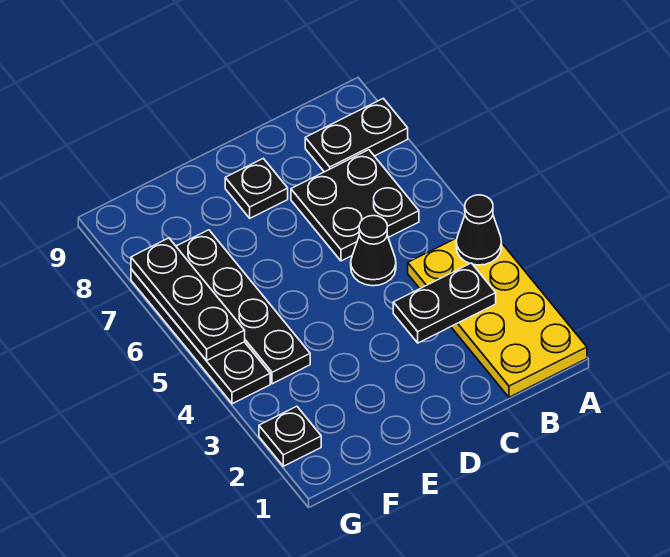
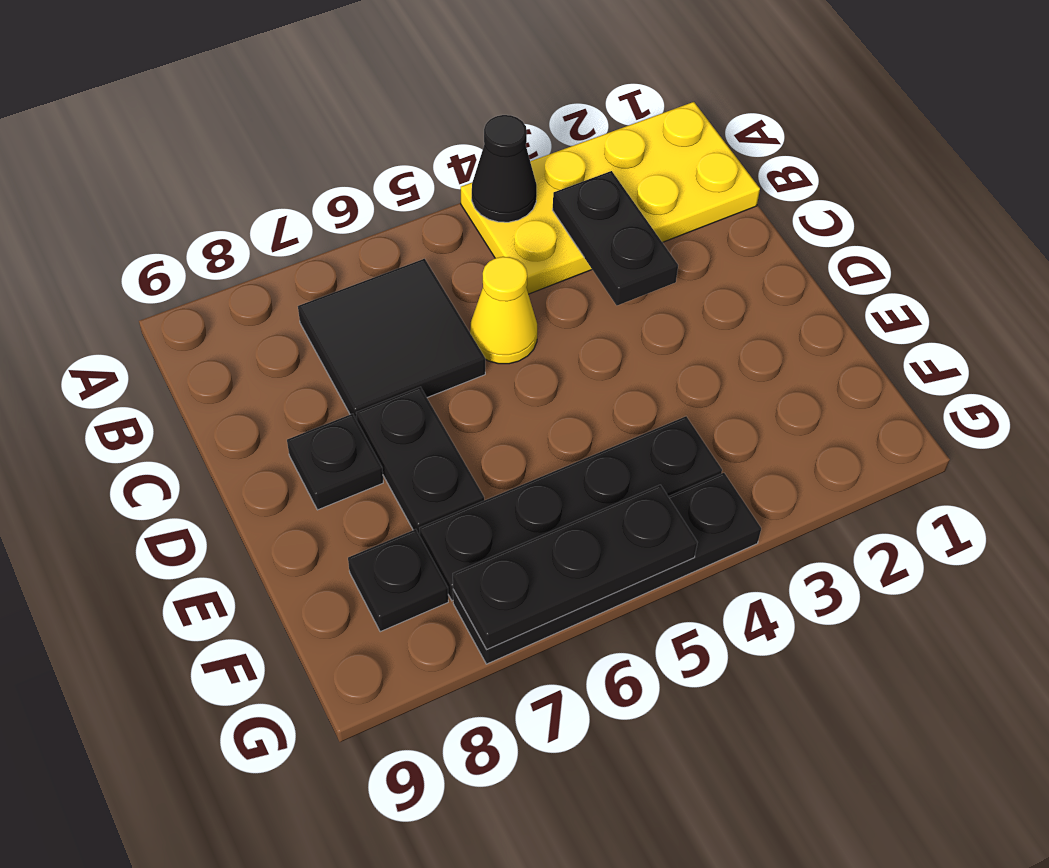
black 1x2 plate [305,98,408,172] -> black 1x2 plate moved to [356,387,484,535]
black 2x2 plate [291,150,419,261] -> black 2x2 tile [298,259,485,420]
black 1x1 cone [351,216,396,286] -> yellow 1x1 cone [470,257,537,364]
black 1x1 plate [259,406,321,466] -> black 1x1 plate moved to [348,529,448,632]

